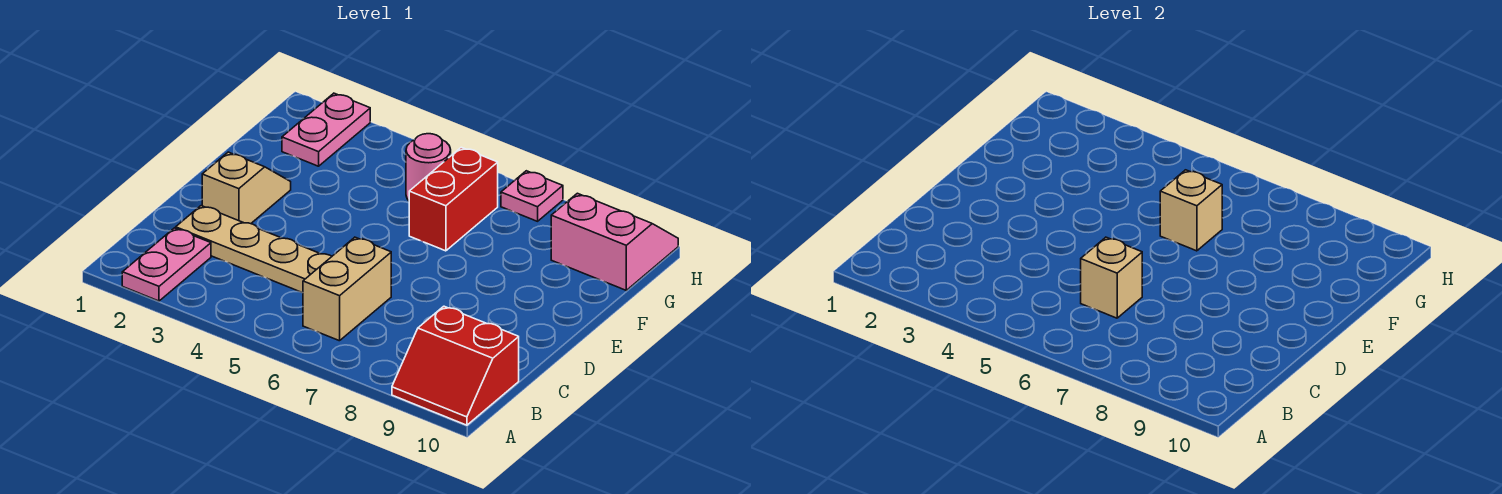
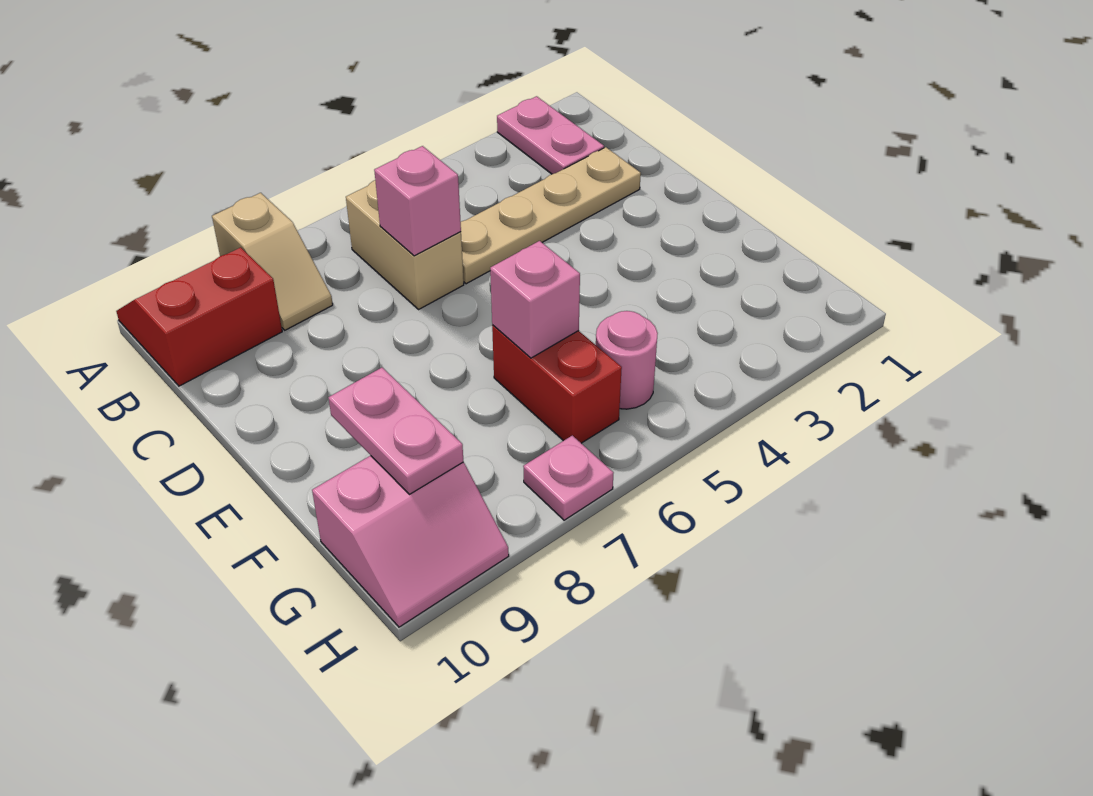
tan 1x1 brick [1081,237,1142,318] -> pink 1x1 brick [374,146,461,256]
tan 1x2 slope [202,152,291,224] -> tan 1x2 slope moved to [212,193,333,330]
tan 1x1 brick [1160,170,1222,251] -> pink 1x1 brick [490,241,580,358]
pink 1x2 plate [282,93,370,166] -> pink 1x2 plate moved to [328,368,464,494]

